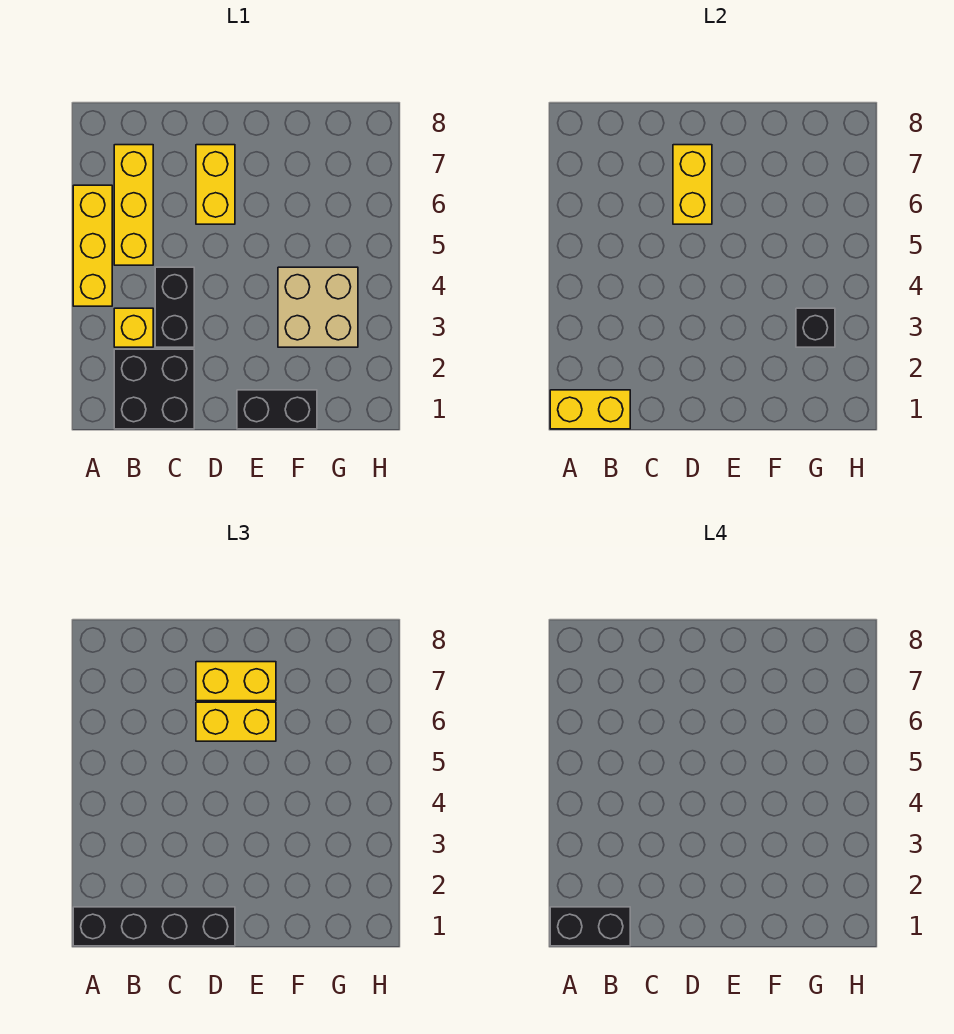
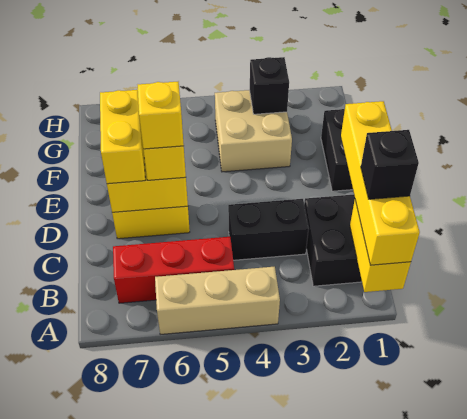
black 1x4 brick [73,907,235,946] -> yellow 1x4 brick [341,101,420,265]
black 1x2 brick [550,907,630,946] -> black 1x1 brick [361,130,419,199]
yellow 1x3 brick [73,185,112,306] -> tan 1x3 brick [155,267,280,334]
yellow 1x1 brick [114,308,153,347] -> yellow 1x1 brick moved to [138,82,184,149]
yellow 1x3 brick [114,145,153,265] -> red 1x3 brick [113,237,234,303]

